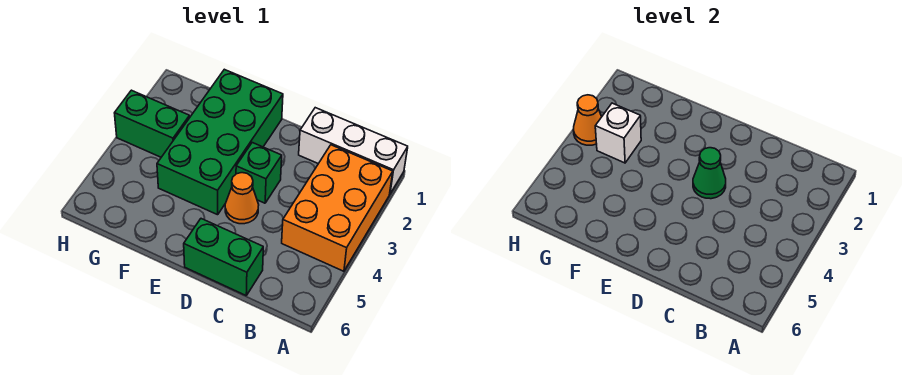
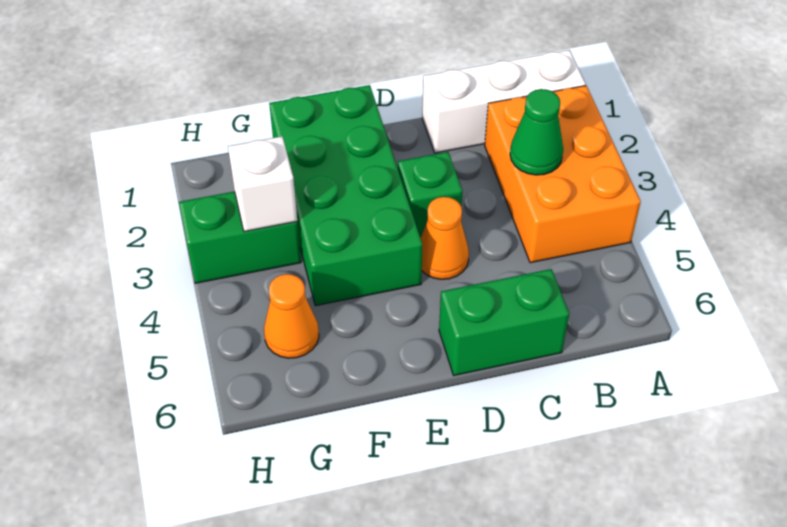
green 1x1 cone [693,148,726,199] -> green 1x1 cone moved to [510,89,563,175]
orange 1x1 cone [573,95,602,145] -> orange 1x1 cone moved to [264,274,319,358]

